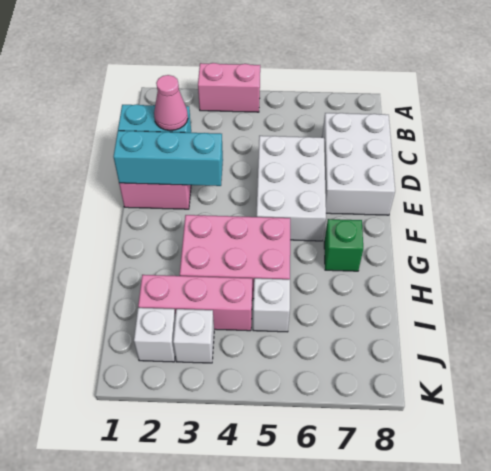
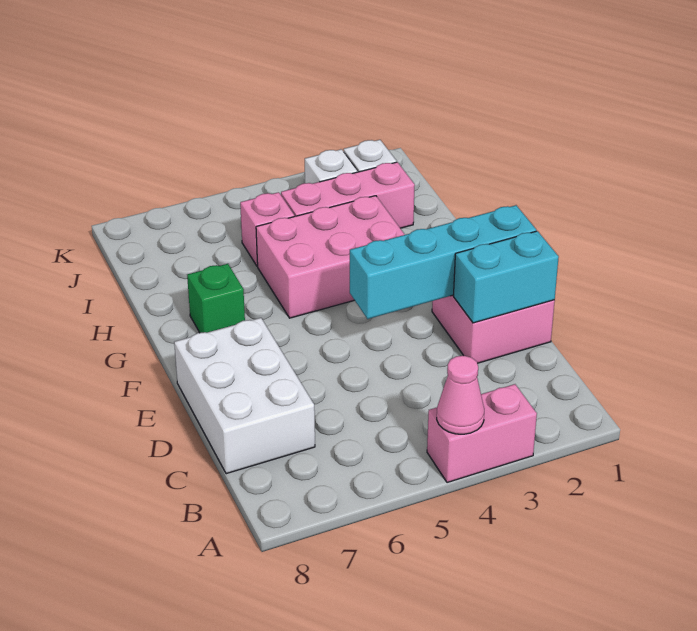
pink 1x1 cone [154,75,188,131] -> pink 1x1 cone moved to [437,356,484,434]
white 2x3 brick [256,136,326,241] -> none
cyan 1x3 brick [113,131,223,186] -> cyan 1x4 brick [350,205,537,319]
white 1x1 brick [253,278,290,332] -> pink 1x1 brick [240,192,294,266]

